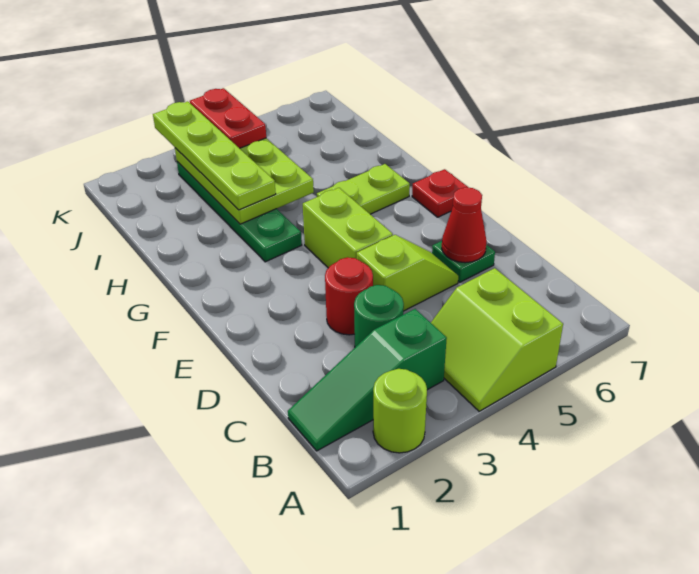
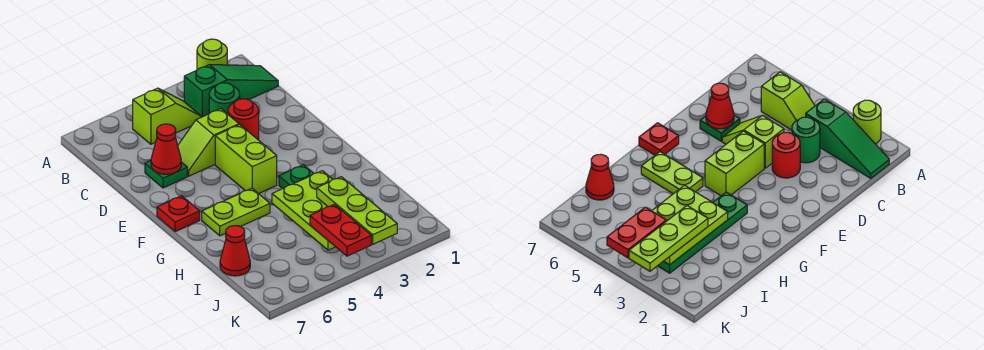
lime 2x2 slope [431,268,563,411] -> lime 1x2 slope [133,88,201,144]
lime 1x4 plate [153,101,276,210] -> lime 1x3 plate [317,177,397,244]
none -> red 1x1 cone [220,226,250,276]

